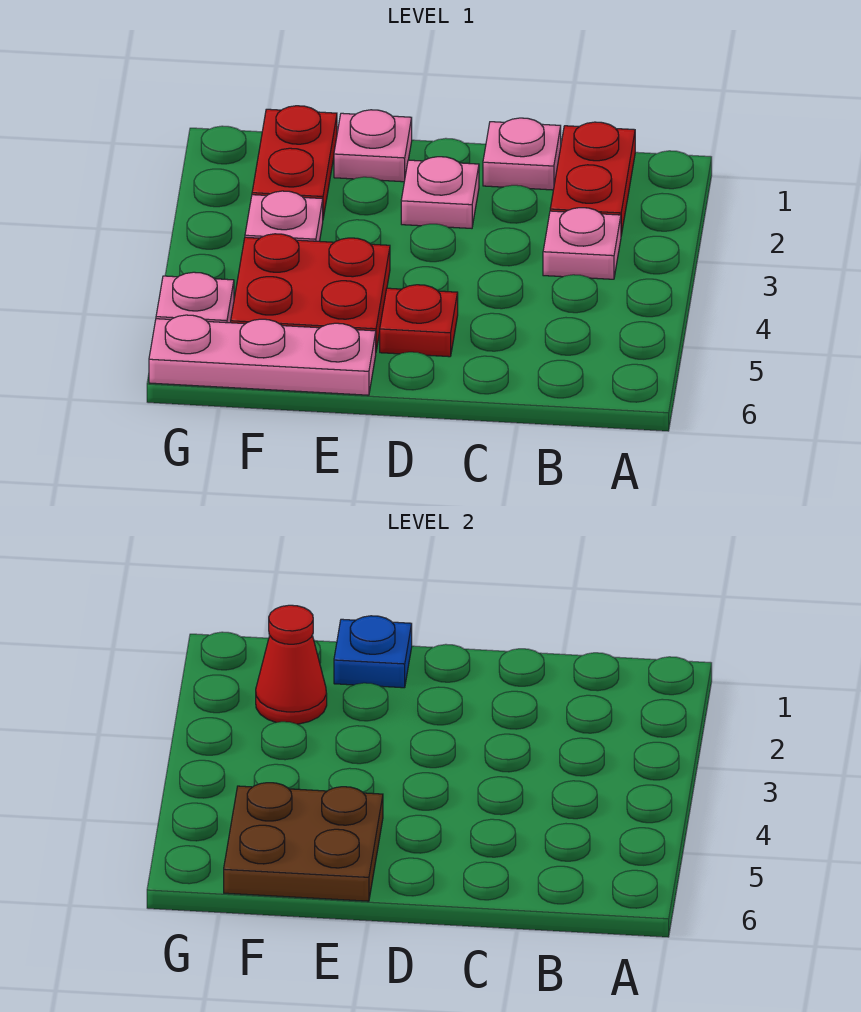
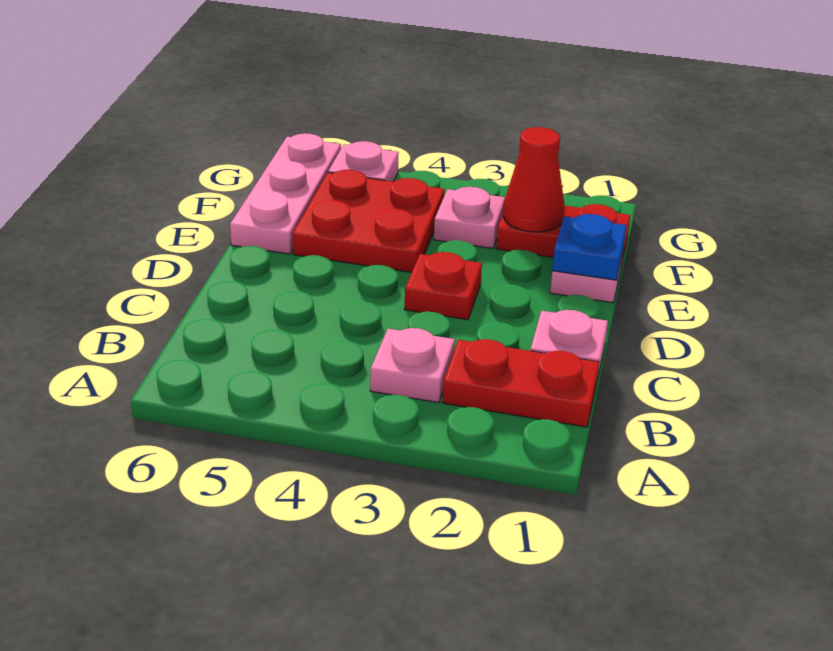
pink 1x1 plate [401,157,479,228] -> none
red 1x1 plate [380,285,458,357] -> red 1x1 plate moved to [404,252,482,320]
brown 2x2 plate [224,783,383,901] -> none

